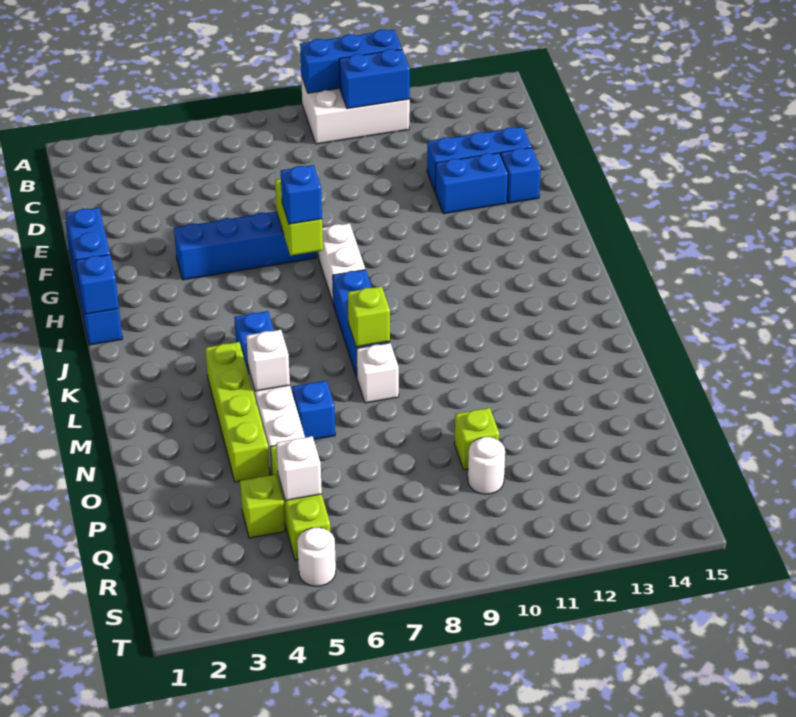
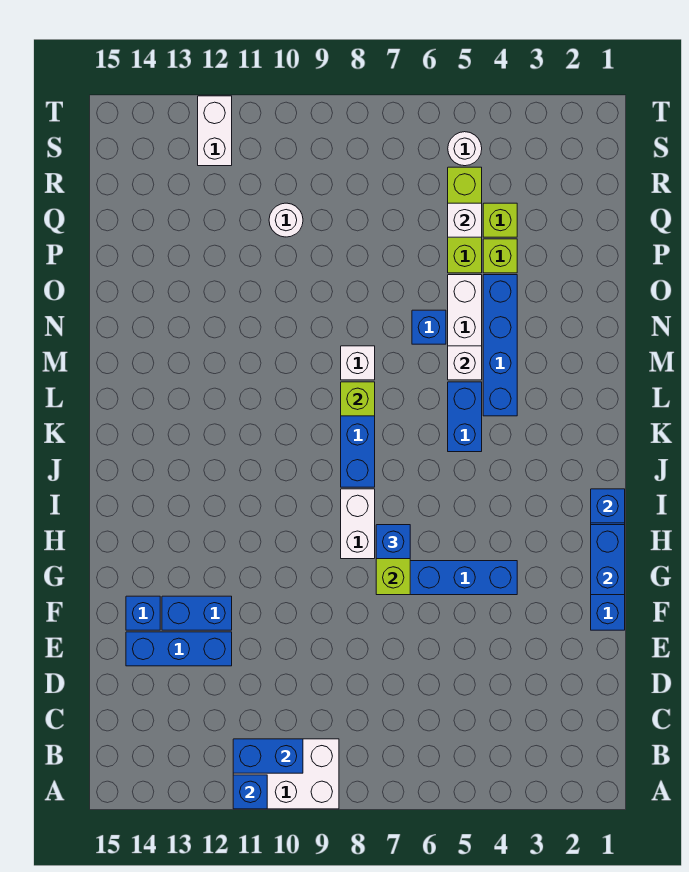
blue 1x3 brick [300,30,402,93] -> blue 1x1 brick [233,775,267,809]
lime 1x4 brick [205,342,270,482] -> blue 1x4 brick [483,275,517,416]
lime 1x1 brick [454,408,499,470] -> lime 1x1 brick moved to [483,239,517,273]
none -> white 1x2 brick [198,96,232,166]

